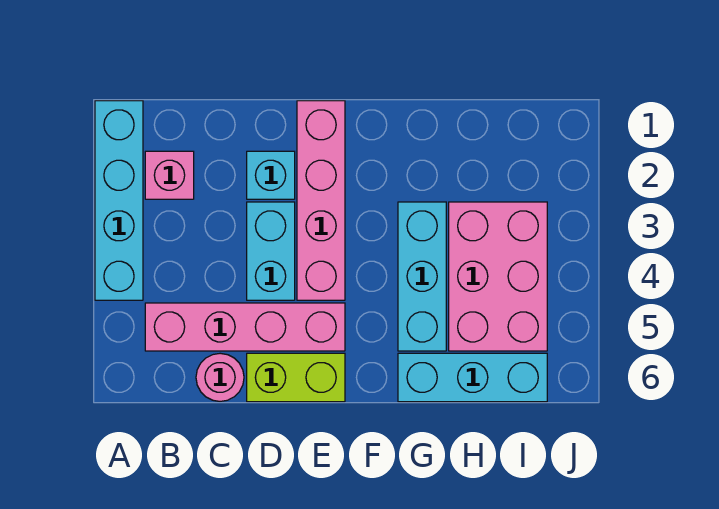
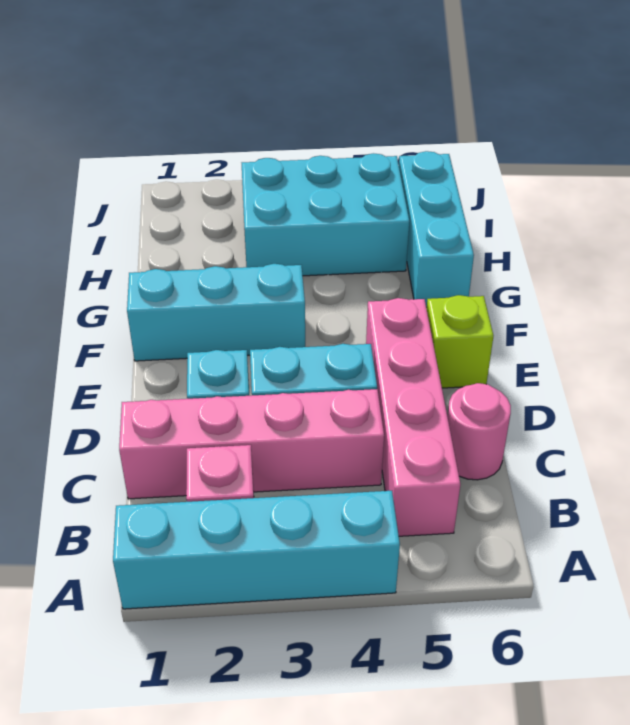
lime 1x2 brick [247,353,345,402] -> lime 1x1 brick [426,295,493,388]
pink 1x4 brick [297,101,345,300] -> pink 1x4 brick moved to [119,389,384,499]
cyan 1x3 brick [398,202,446,351] -> cyan 1x3 brick moved to [127,264,305,361]
pink 2x3 brick [449,202,547,351] -> cyan 2x3 brick [242,153,409,276]

